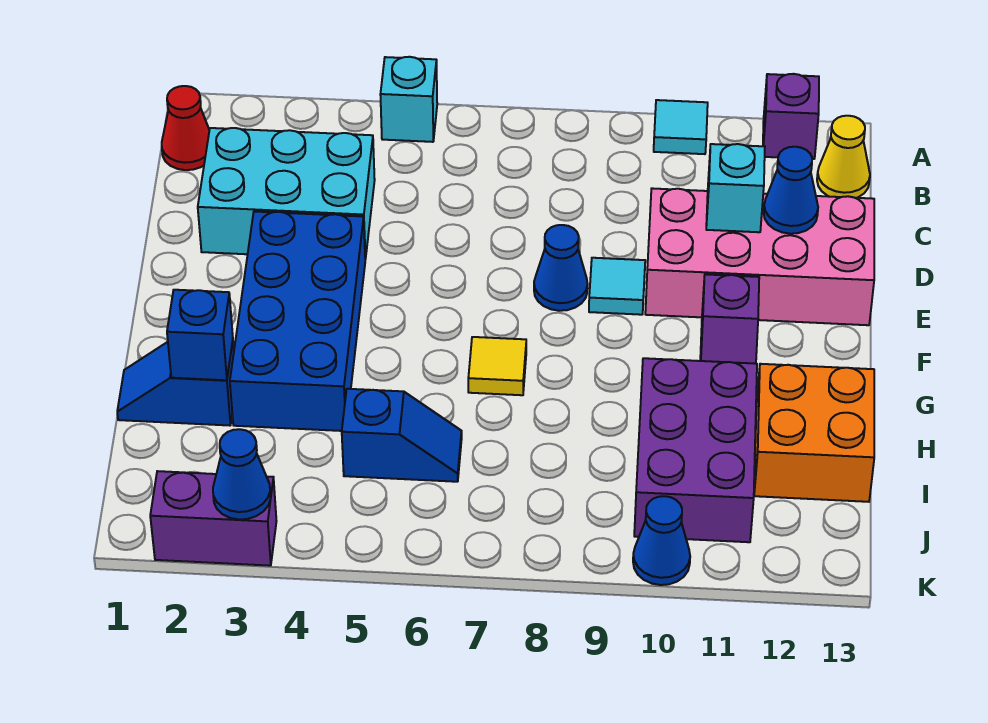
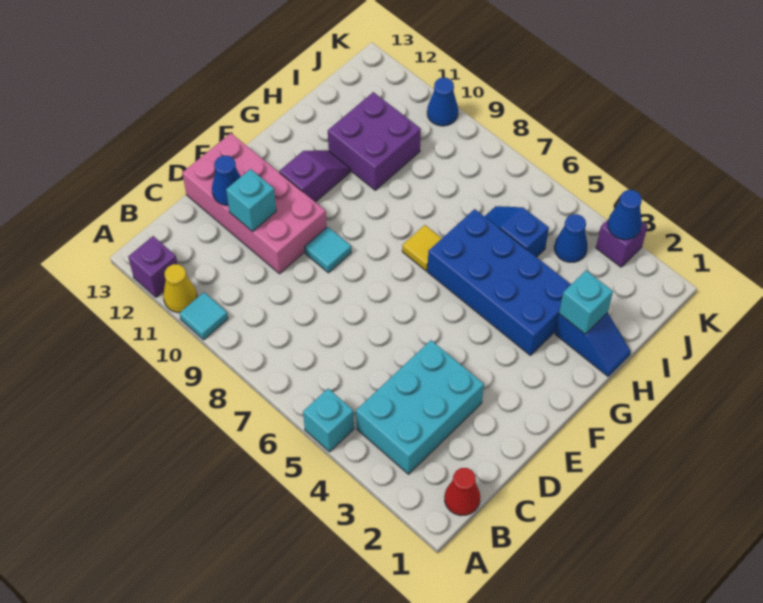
yellow 1x1 cone [817,116,870,198] -> yellow 1x1 cone moved to [163,264,197,313]
cyan 2x3 brick [198,128,375,259] -> cyan 2x3 brick turned to [356,340,484,474]
blue 2x4 brick [230,211,365,431] -> blue 2x4 brick turned to [427,209,571,355]
blue 1x1 cone [534,225,588,311] -> blue 1x1 cone moved to [554,214,588,262]
blue 1x1 brick [167,290,233,380] -> cyan 1x1 brick [559,271,613,334]
purple 2x3 brick [634,358,757,542] -> purple 2x2 brick [328,92,421,190]
orange 2x2 brick [754,364,874,502] -> none
purple 1x2 brick [150,471,276,566] -> purple 1x1 brick [596,219,648,267]

